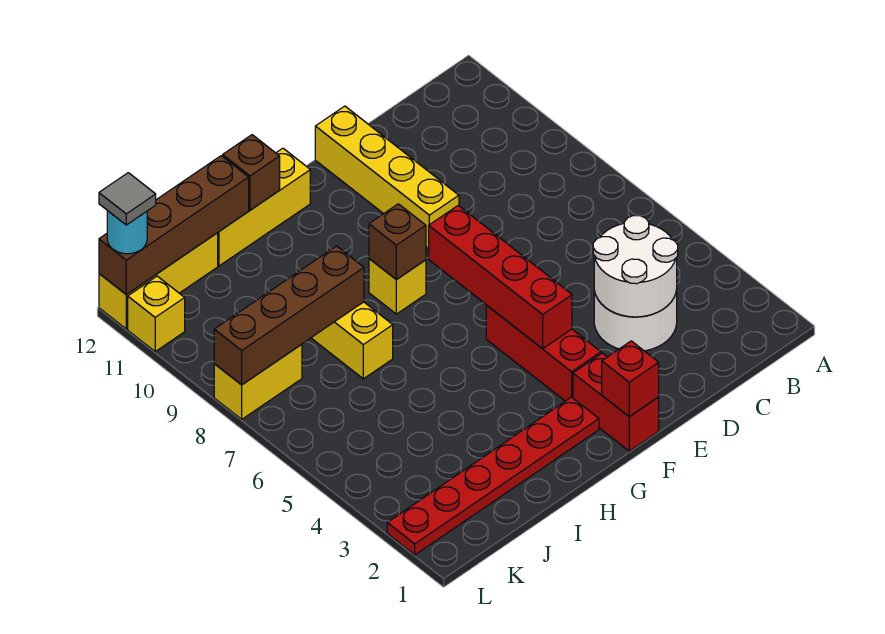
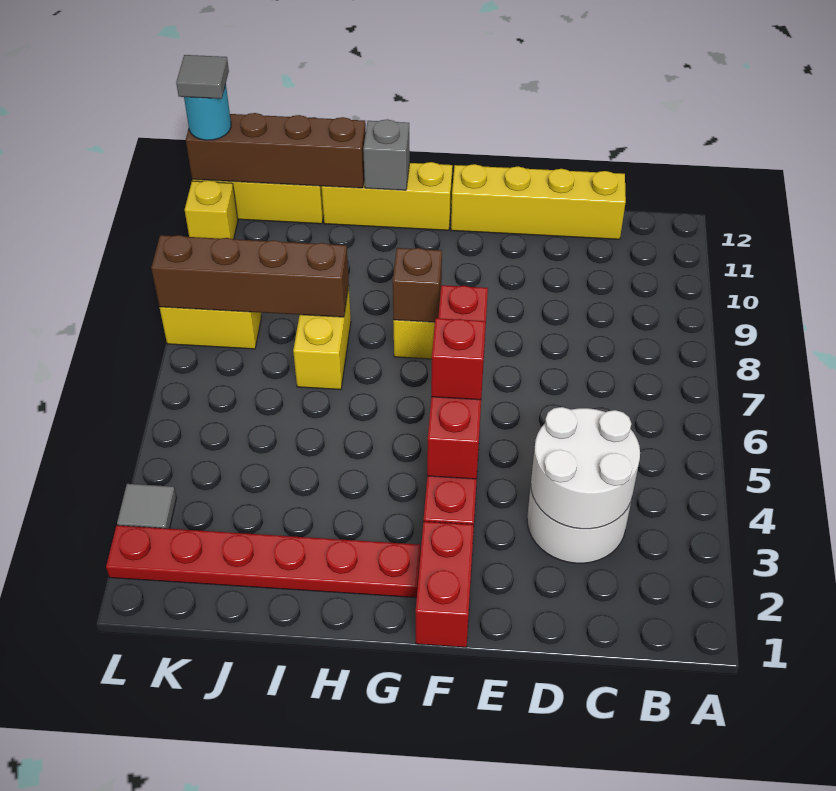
yellow 1x4 brick [315,106,459,249] -> yellow 1x4 brick turned to [451,164,626,239]
red 1x1 brick [602,341,659,417] -> red 1x1 brick moved to [431,318,486,400]
brown 1x1 brick [223,135,280,210] -> grey 1x1 brick [363,119,410,190]
none -> grey 1x1 tile [117,484,176,529]

